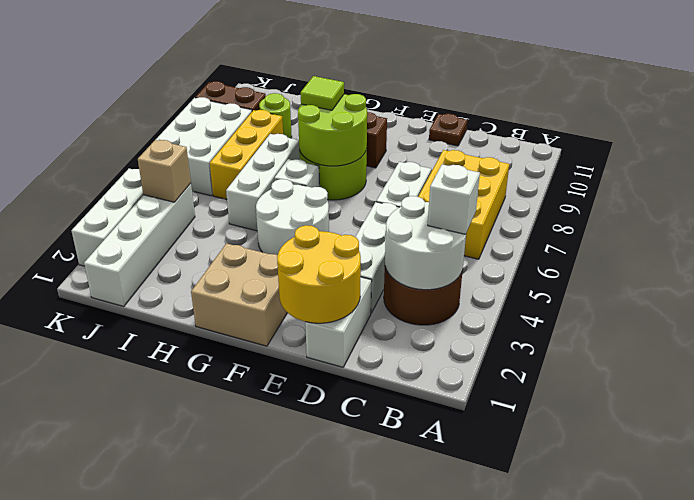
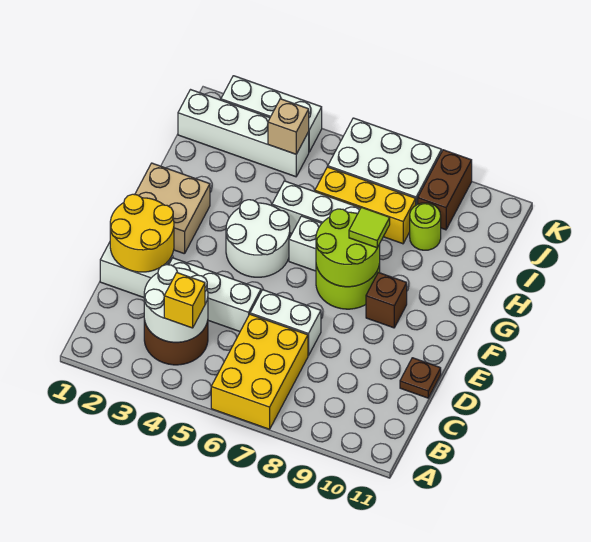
white 1x1 brick [428,164,480,234] -> yellow 1x1 brick [164,273,205,328]
yellow 2x3 brick [418,150,509,259] -> yellow 2x3 brick turned to [211,314,308,429]

